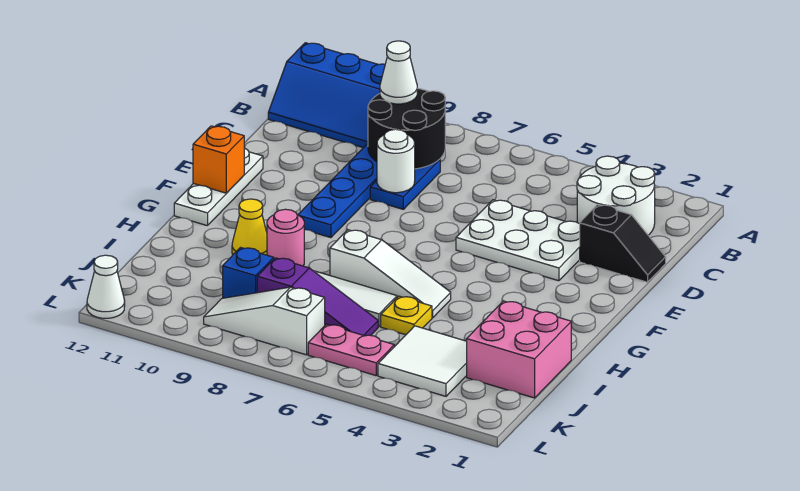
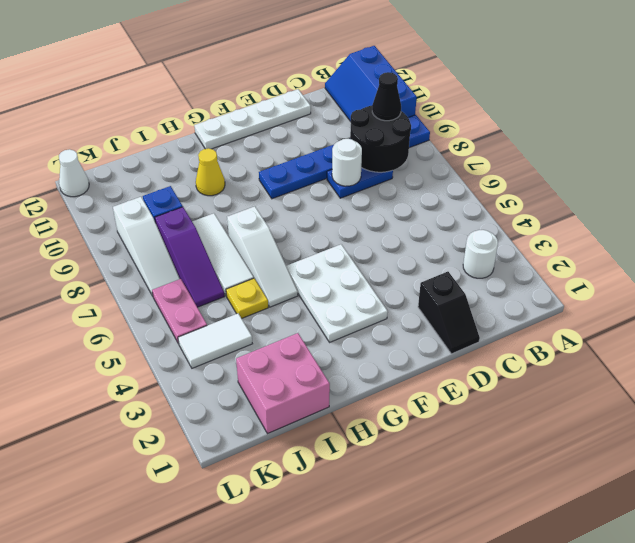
white 2x2 round brick [577,156,655,235] -> white 1x1 round brick [463,230,498,278]
white 1x1 cone [380,41,417,104] -> black 1x1 cone [372,72,401,121]
white 2x3 plate [456,200,580,281] -> white 2x3 plate moved to [286,244,388,342]
white 1x3 plate [174,148,263,226] -> white 1x4 plate [194,89,311,149]
orange 1x1 brick [193,126,244,193] -> none
pink 1x1 round brick [267,209,304,266] -> none
white 2x2 tile [378,326,467,396] -> white 1x2 tile [178,314,252,368]
white 1x3 slope [204,287,325,355] -> white 1x3 slope turned to [113,197,180,296]

